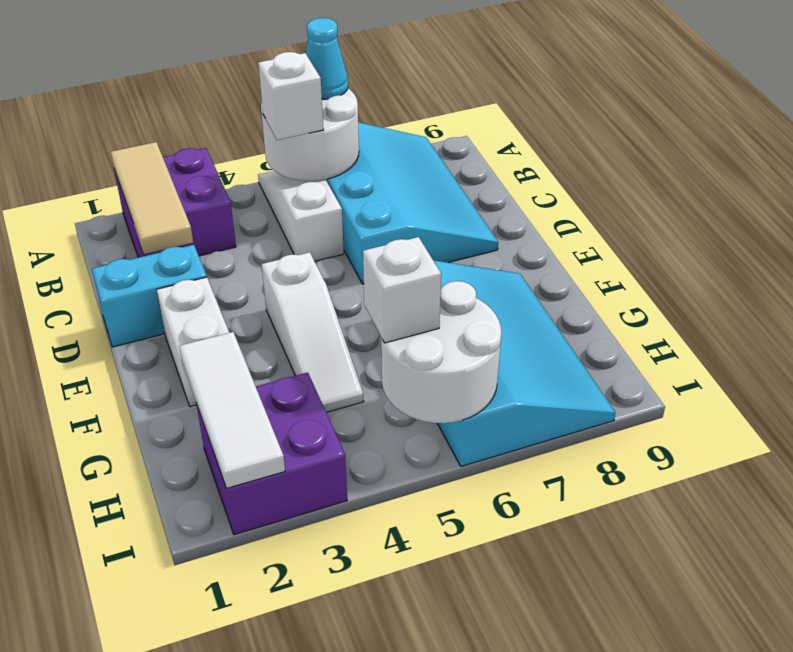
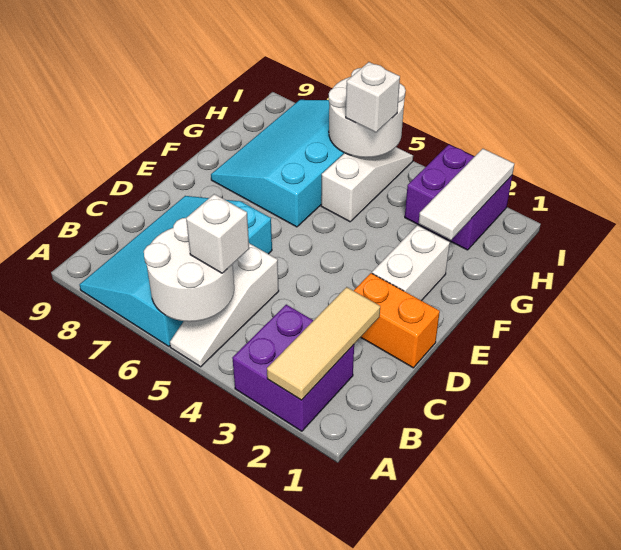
cyan 1x1 cone [306,18,348,99] -> none
cyan 1x2 brick [92,245,207,347] -> orange 1x2 brick [354,273,440,368]
white 1x3 slope [262,252,364,412] -> white 1x3 slope moved to [321,147,413,222]

